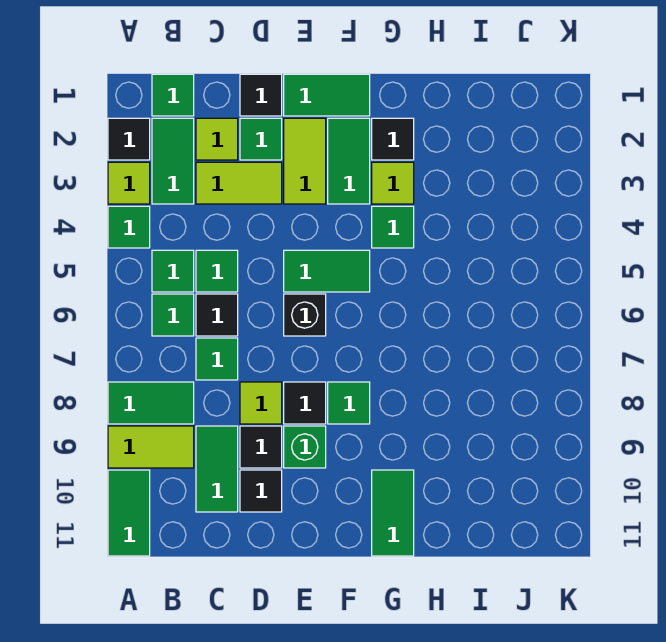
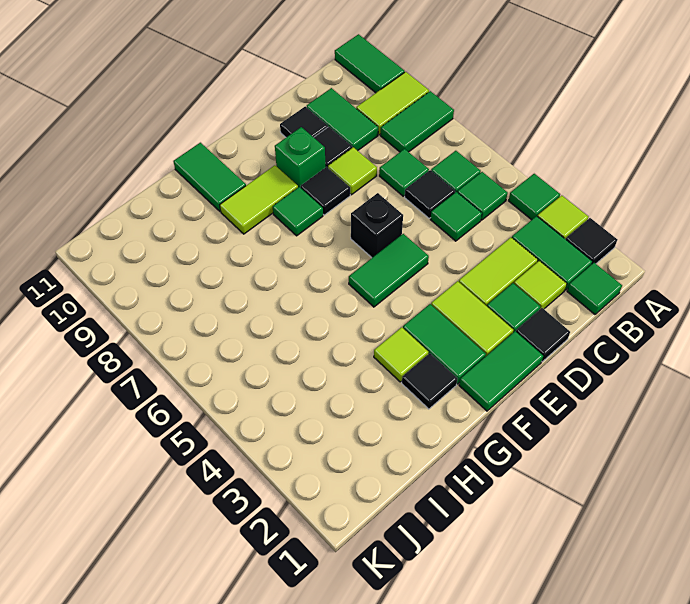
none -> lime 1x2 tile [220,165,298,234]
green 1x1 tile [372,206,414,248] -> none

